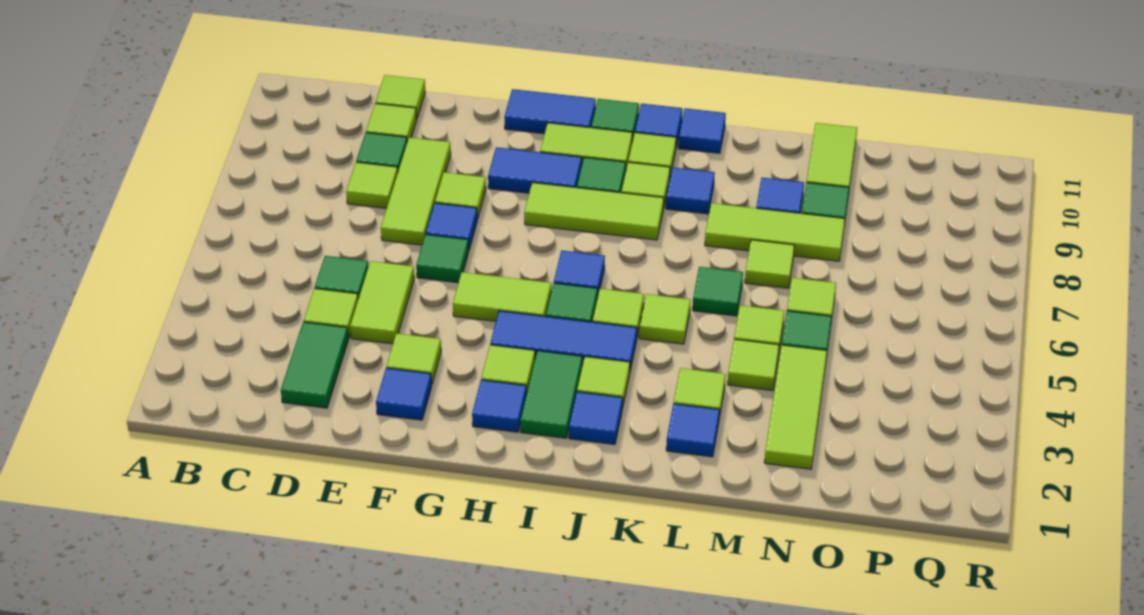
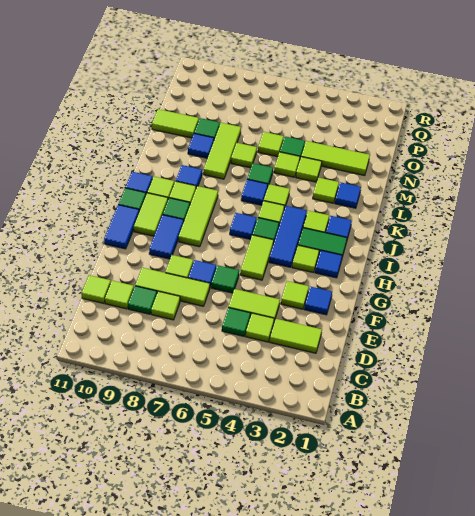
green 1x2 tile [281,322,348,408] -> lime 1x2 tile [269,319,322,353]
blue 1x1 tile [678,108,726,153] -> blue 1x1 tile moved to [241,179,268,205]

